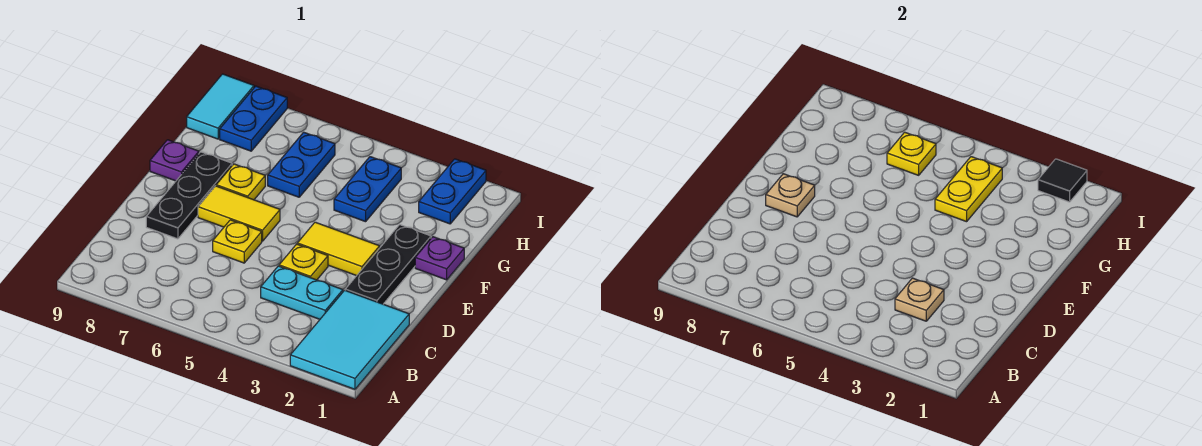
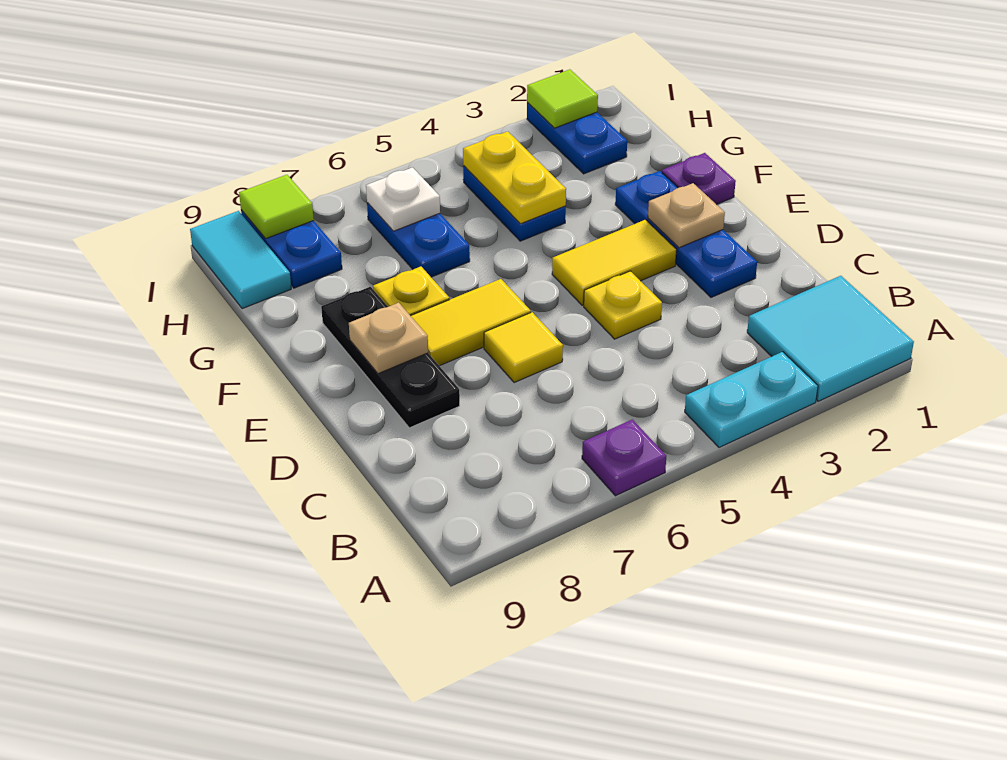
cyan 2x3 tile [290,290,409,389] -> cyan 2x2 tile [747,276,914,401]
cyan 1x2 plate [261,266,343,319] -> cyan 1x2 plate moved to [685,352,818,447]
tan 1x1 plate [895,278,944,321] -> tan 1x1 plate moved to [648,183,725,248]
black 1x3 plate [345,225,431,304] -> blue 1x3 plate [615,171,757,297]
yellow 1x1 plate [213,220,262,263] -> yellow 1x1 tile [484,312,563,383]
purple 1x1 plate [150,140,199,181] -> purple 1x1 plate moved to [582,419,666,496]
yellow 1x1 plate [887,132,936,175] -> white 1x1 plate [366,168,440,231]
black 1x1 tile [1038,159,1087,202] -> lime 1x1 tile [527,69,598,128]
none -> lime 1x1 tile [239,175,314,239]

